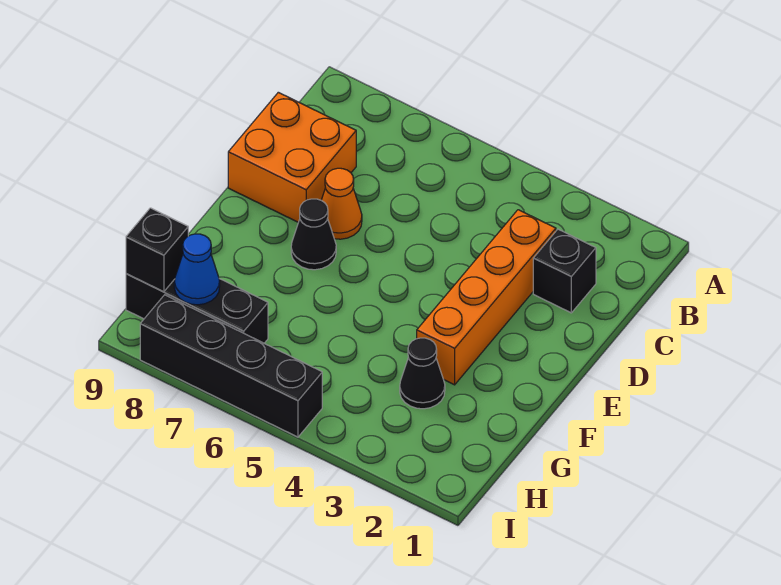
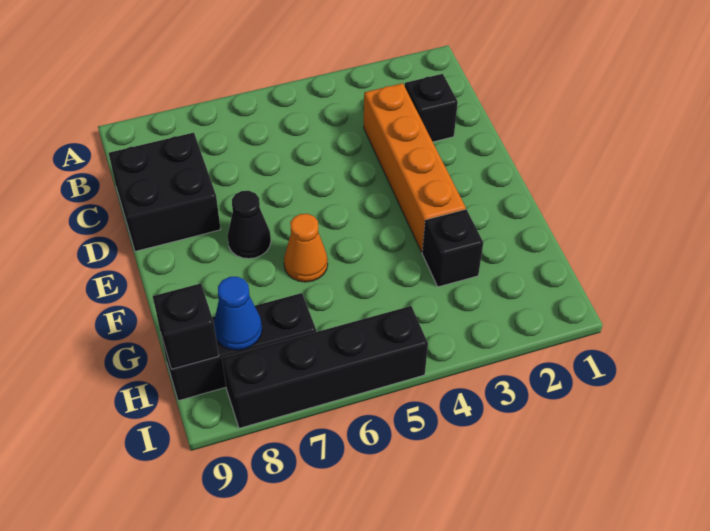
orange 2x2 brick [228,92,356,222] -> black 2x2 brick [109,133,221,251]
orange 1x1 cone [321,168,362,239] -> orange 1x1 cone moved to [284,214,328,282]
black 1x1 cone [400,338,445,409] -> black 1x1 brick [422,209,483,287]

